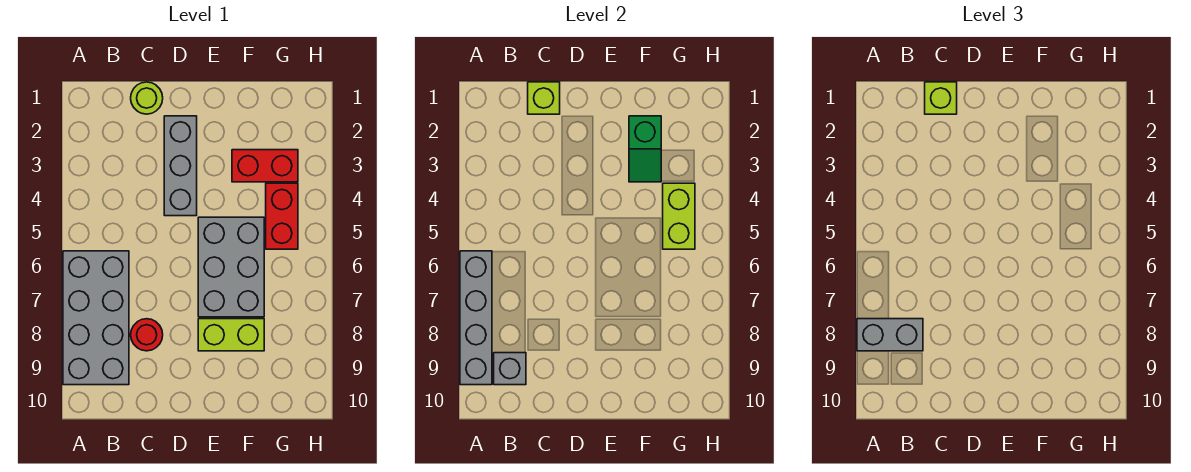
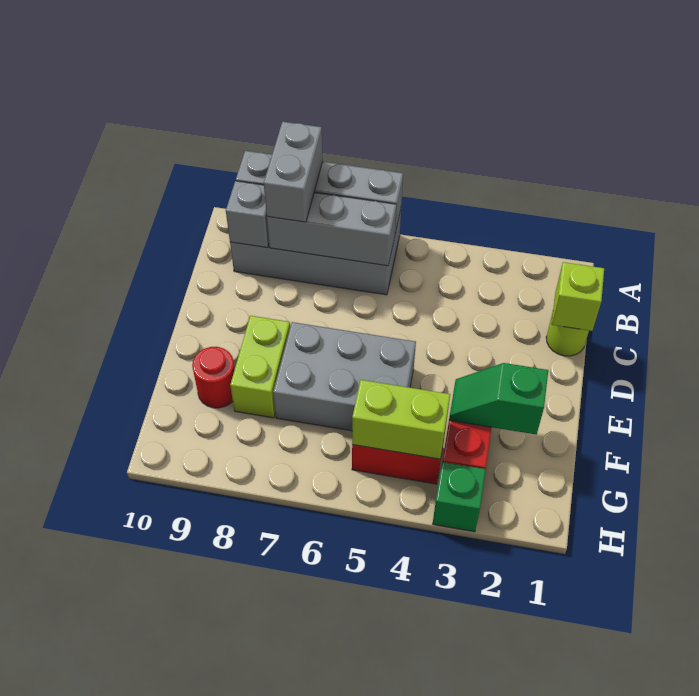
lime 1x1 brick [925,82,957,114] -> none
red 1x1 round brick [131,319,163,351] -> red 1x1 round brick moved to [192,347,235,408]
grey 1x3 brick [164,116,197,216] -> grey 1x3 brick moved to [267,192,396,266]
none -> green 1x1 brick [433,462,486,532]

